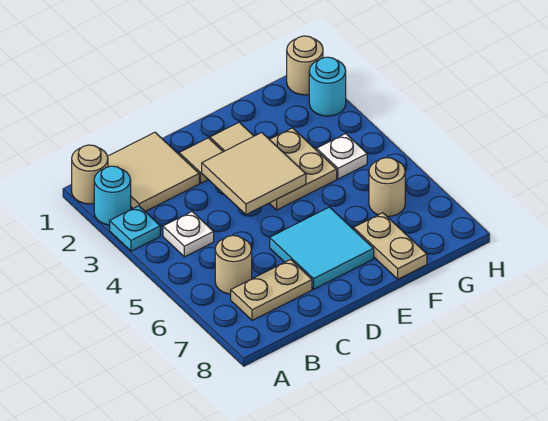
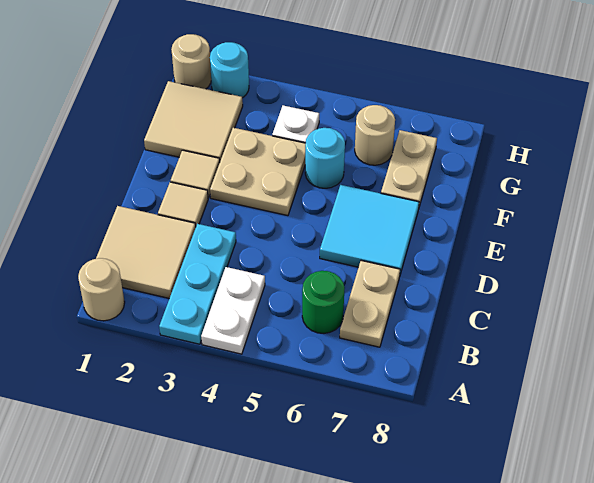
cyan 1x1 round brick [94,166,131,225] -> cyan 1x1 round brick moved to [305,128,345,188]
cyan 1x1 plate [110,206,160,251] -> cyan 1x3 plate [159,224,236,344]
white 1x1 plate [163,212,214,257] -> white 1x2 plate [201,267,265,354]
tan 1x1 round brick [215,235,252,294] -> green 1x1 round brick [302,271,345,333]
tan 2x2 tile [202,132,306,215] -> tan 2x2 tile moved to [144,81,243,161]
tan 1x2 plate [354,213,427,279] -> tan 1x2 plate turned to [381,130,437,207]

